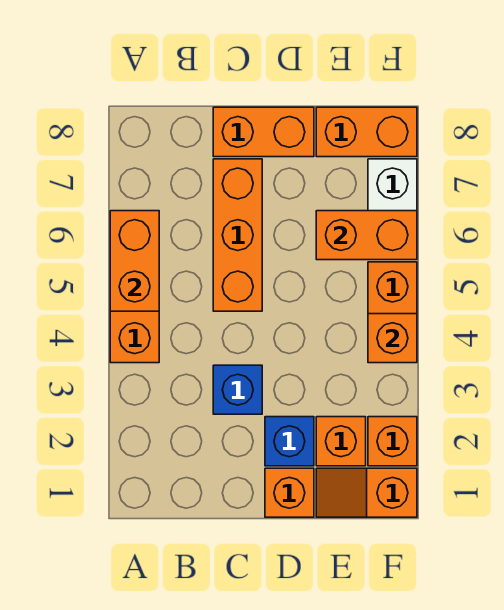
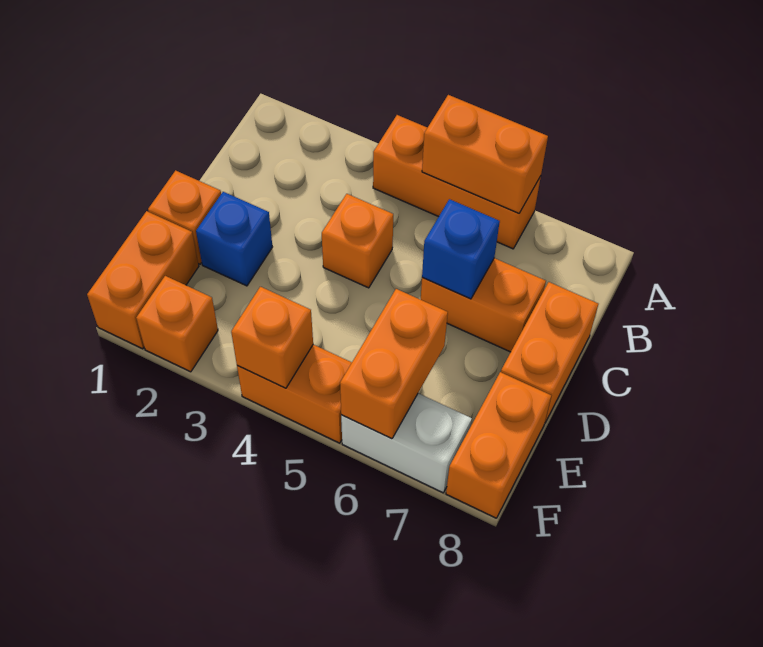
blue 1x1 brick [213,365,262,414] -> blue 1x1 brick moved to [422,199,500,299]
orange 1x3 brick [213,159,262,311] -> orange 1x2 brick [421,258,546,352]
orange 1x2 slope [316,468,417,517] -> orange 1x2 brick [87,211,199,349]
orange 1x1 brick [316,417,366,466] -> orange 1x1 brick moved to [322,194,393,288]

